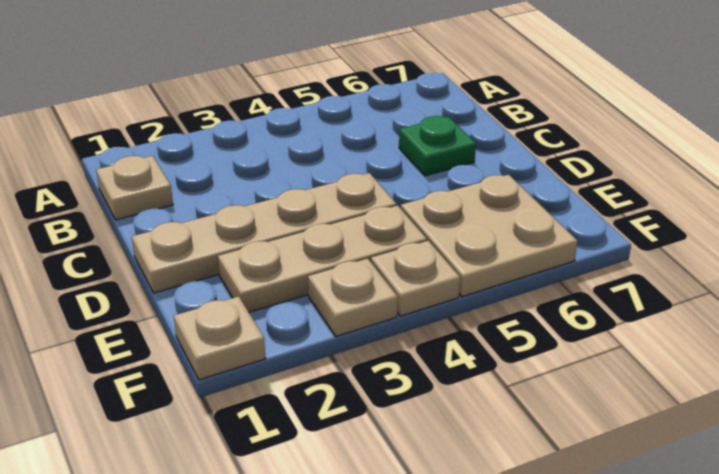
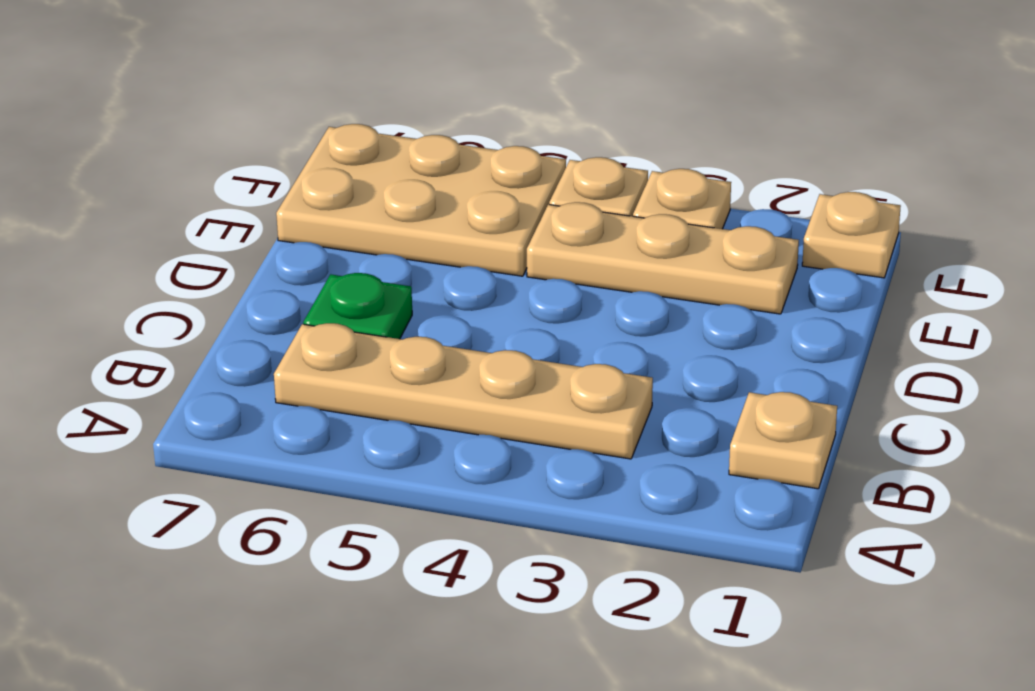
tan 1x4 plate [132,173,397,293] -> tan 1x4 plate moved to [274,323,653,459]
tan 2x2 plate [401,175,577,297] -> tan 2x3 plate [276,124,566,276]

